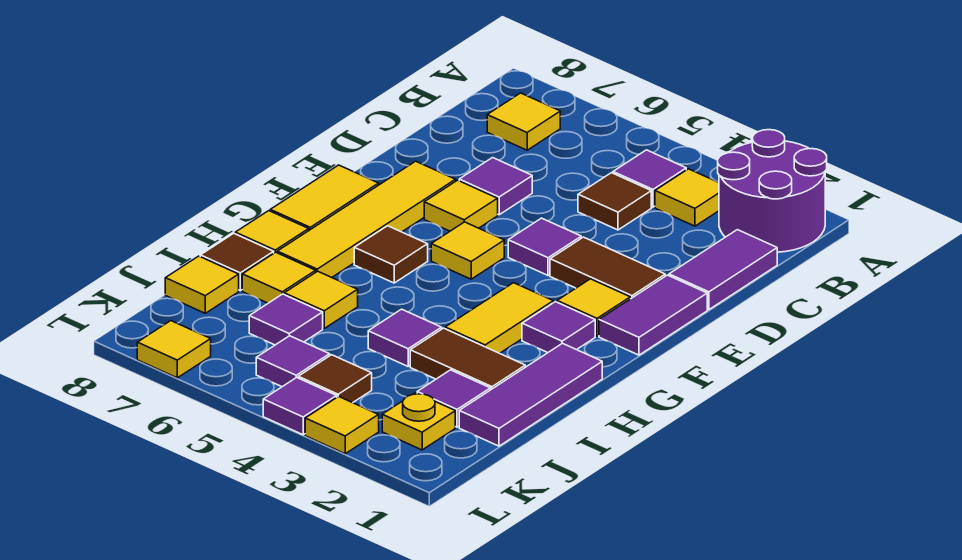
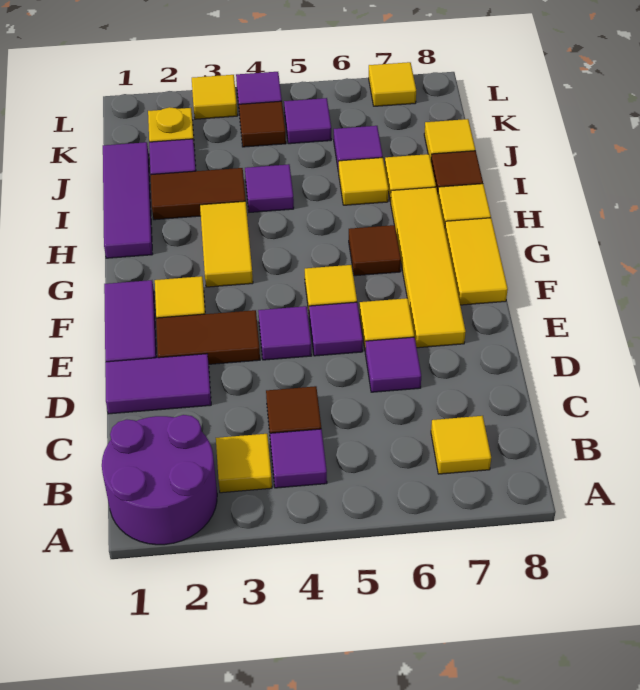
purple 1x2 tile [669,230,777,310] -> purple 1x2 tile turned to [105,354,211,414]
purple 1x1 tile [522,302,595,353] -> purple 1x1 tile moved to [309,302,363,356]

